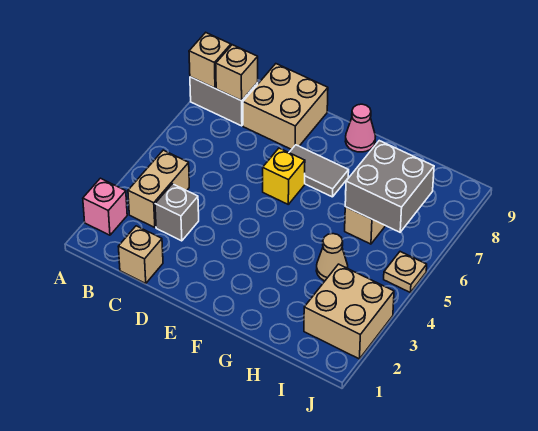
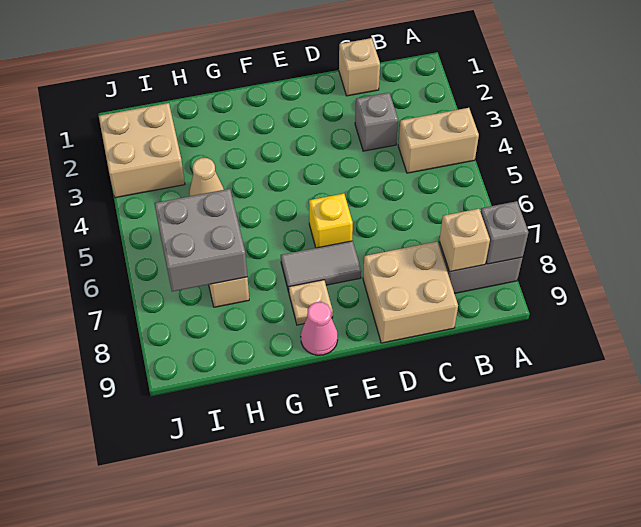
pink 1x1 brick [83,178,127,235] -> none
tan 1x1 brick [189,33,231,88] -> grey 1x1 brick [480,201,528,264]
tan 1x2 brick [128,150,189,228] -> tan 1x2 brick turned to [398,108,479,173]
tan 1x1 plate [384,252,427,292] -> tan 1x1 plate moved to [289,280,333,325]

